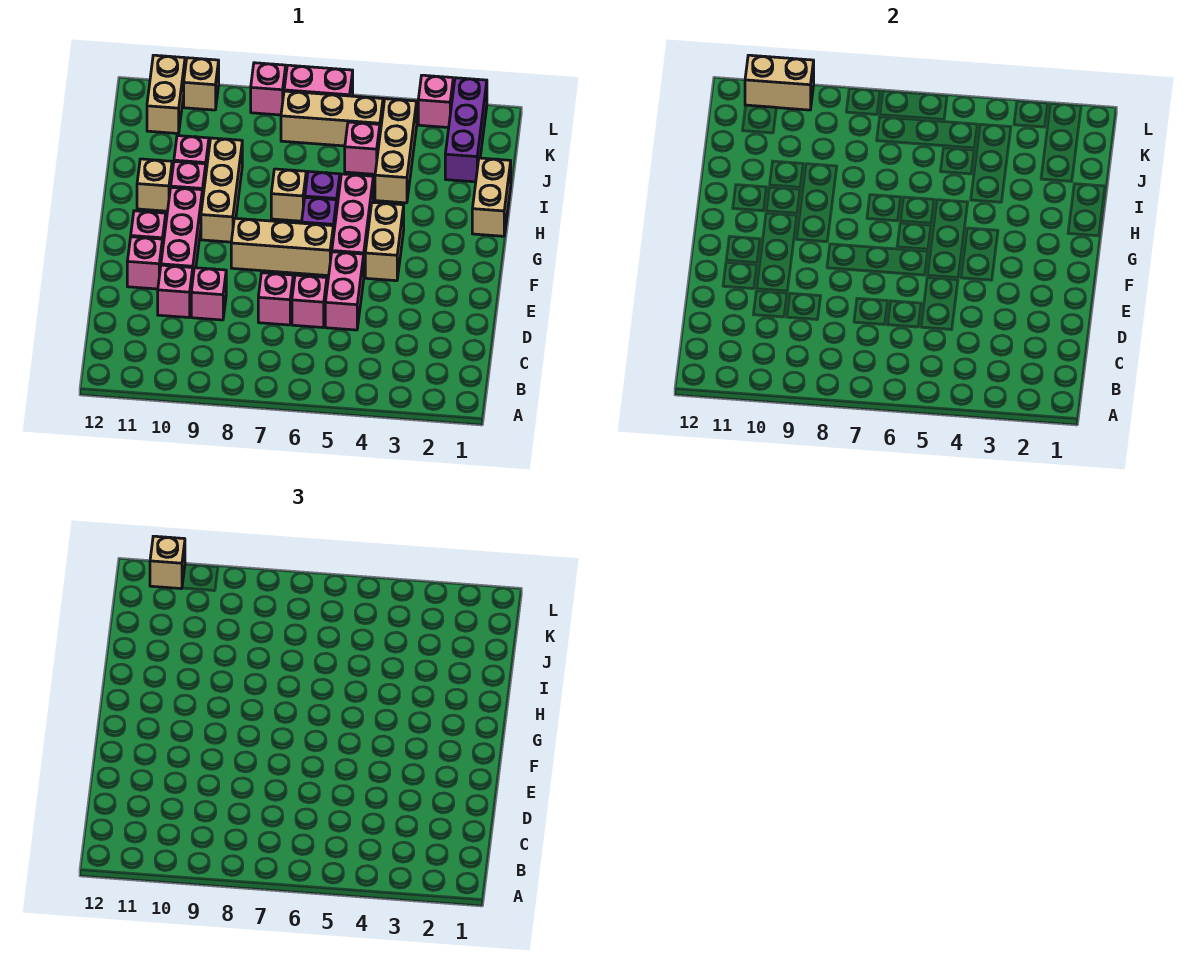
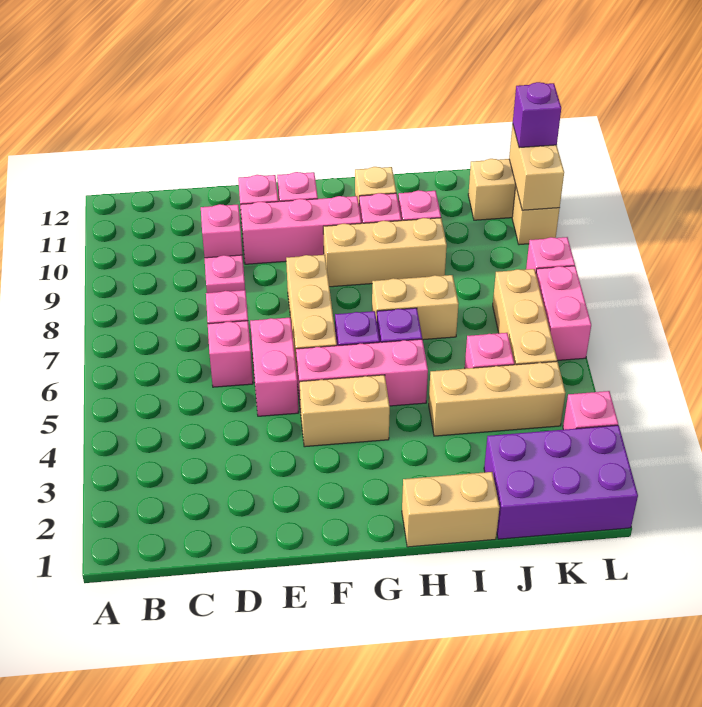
pink 1x2 brick [325,252,364,330] -> pink 1x2 brick turned to [250,317,298,416]
pink 1x1 brick [191,268,226,320] -> pink 1x1 plate [205,255,245,293]
tan 1x1 brick [271,169,306,221] -> tan 1x2 brick [372,275,459,340]
purple 1x3 brick [445,78,487,182] -> purple 2x3 brick [484,425,638,539]
tan 1x1 brick [150,536,185,589] -> purple 1x1 brick [513,82,561,148]

